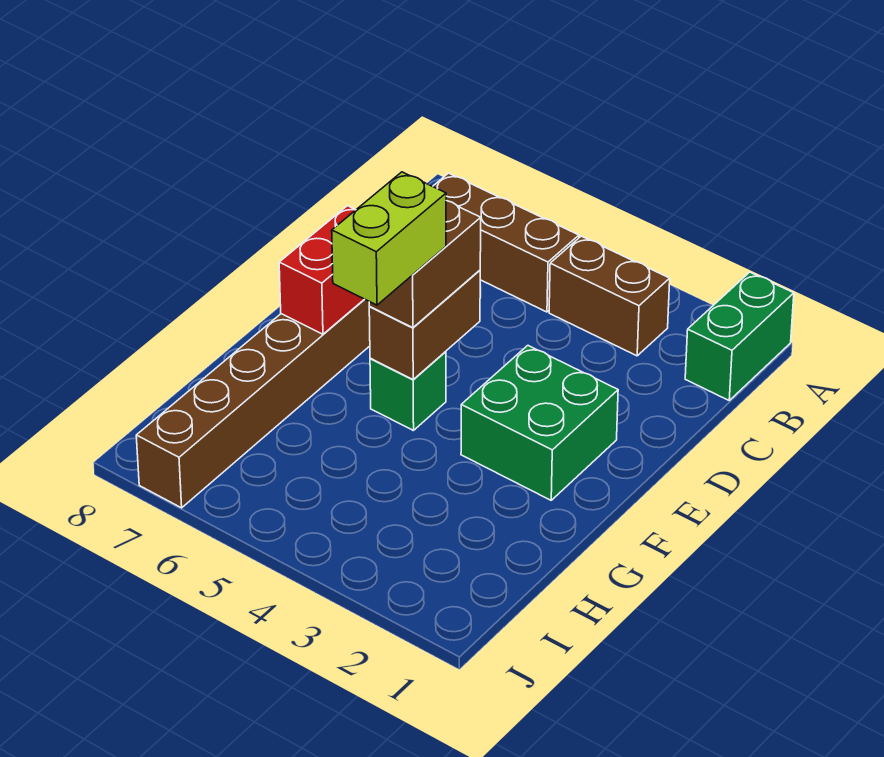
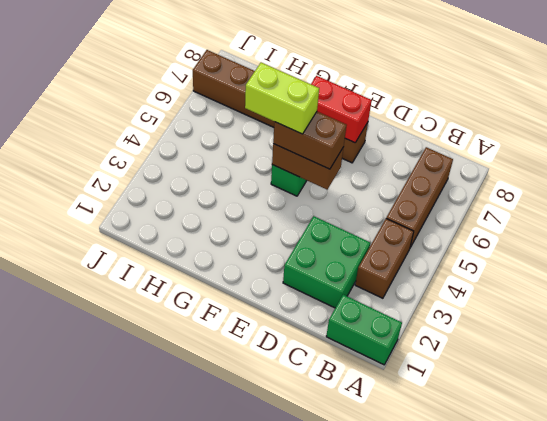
green 2x2 brick [461,346,618,500] -> green 2x2 brick moved to [283,216,370,308]

